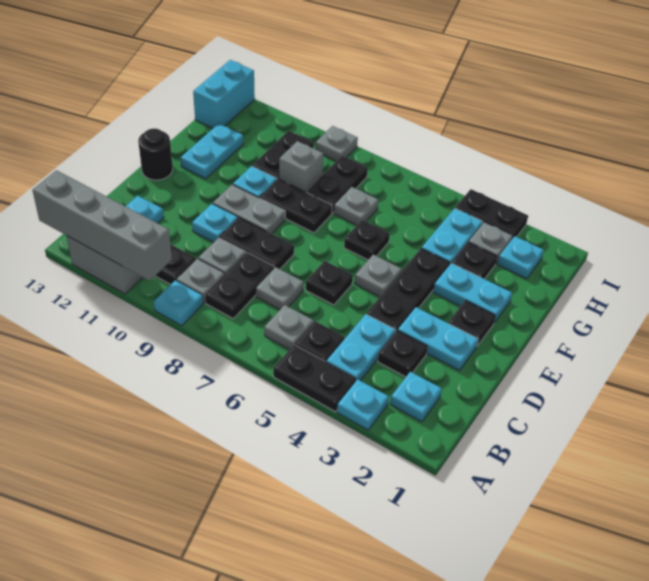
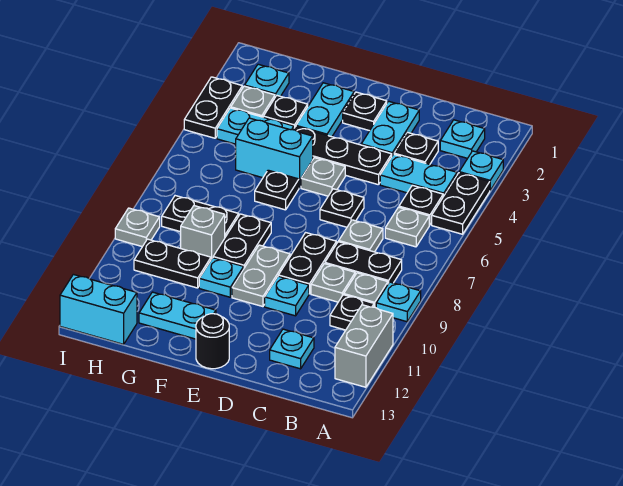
grey 1x4 brick [33,170,172,281] -> none
none -> cyan 1x2 brick [236,118,313,188]
grey 1x1 plate [334,187,378,225] -> none

